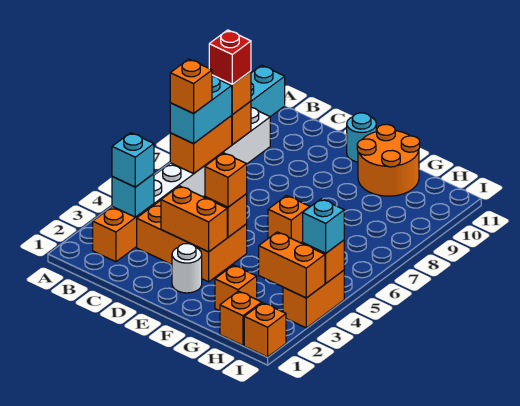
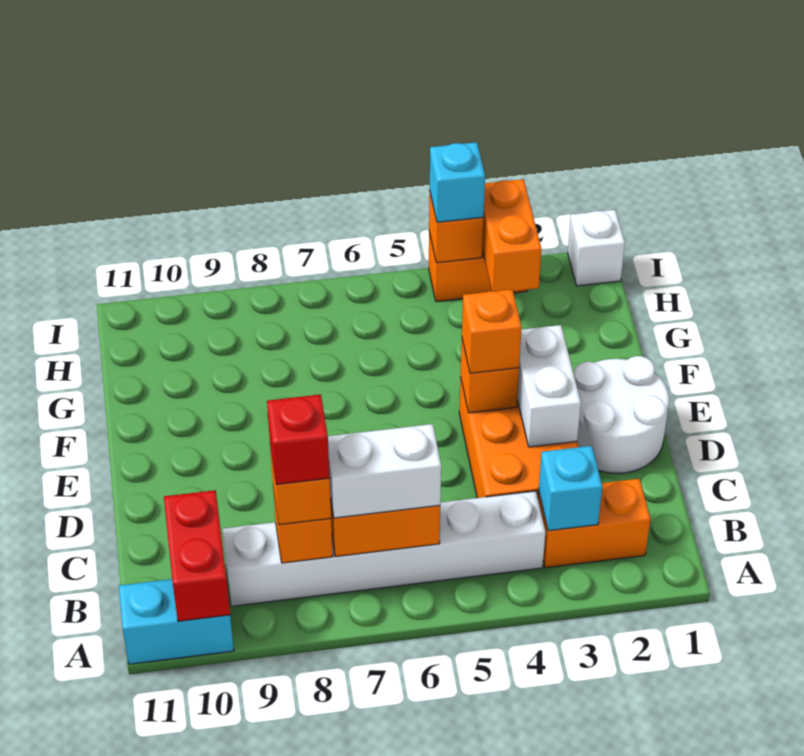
none -> red 1x2 brick [164,490,230,621]
cyan 1x1 brick [112,133,154,187] -> none
cyan 1x2 brick [170,76,232,144] -> white 1x2 brick [328,424,441,518]
orange 1x1 brick [170,59,212,113] -> none
orange 1x2 brick [161,186,227,252] -> white 1x2 brick [517,325,581,447]
white 1x1 round brick [172,244,202,293] -> white 2x2 round brick [574,356,669,473]
cyan 1x1 round brick [347,113,376,162] -> none
orange 1x1 brick [268,196,310,243] -> none
orange 2x2 round brick [357,124,420,196] -> none
orange 1x1 brick [215,265,257,311] -> none
orange 1x1 brick [220,291,262,345] -> none
orange 1x1 brick [244,303,286,357] -> white 1x1 brick [568,210,625,286]

